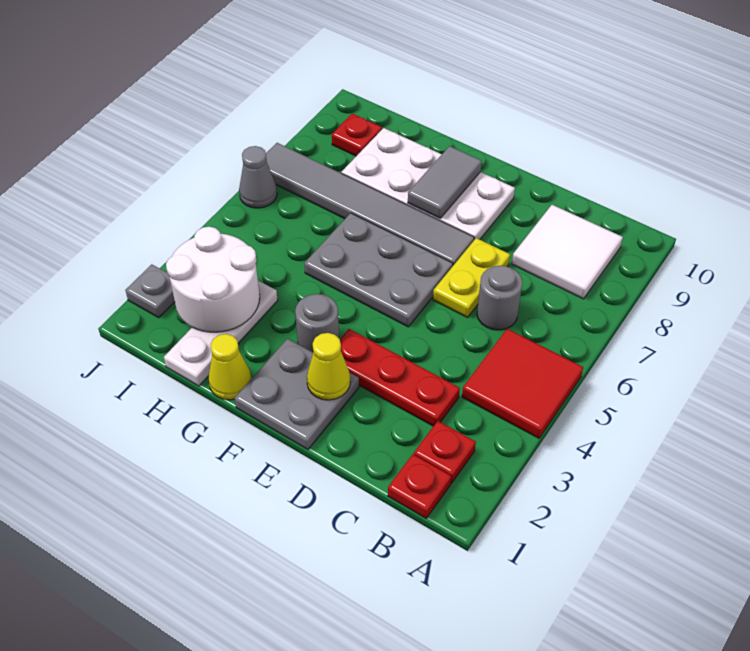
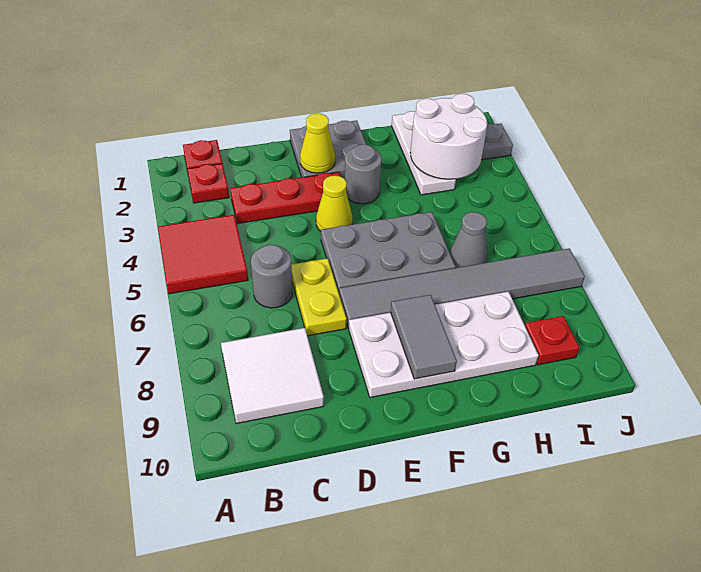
yellow 1x1 cone [208,334,252,400] -> yellow 1x1 cone moved to [316,176,353,231]
grey 1x1 cone [239,146,277,208] -> grey 1x1 cone moved to [450,212,488,268]

